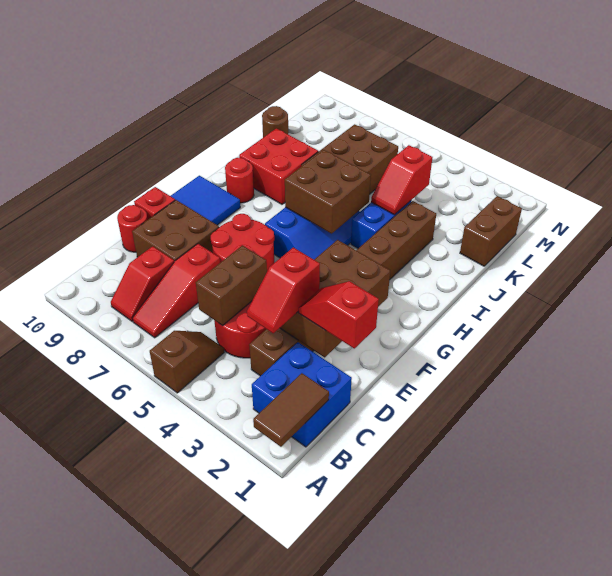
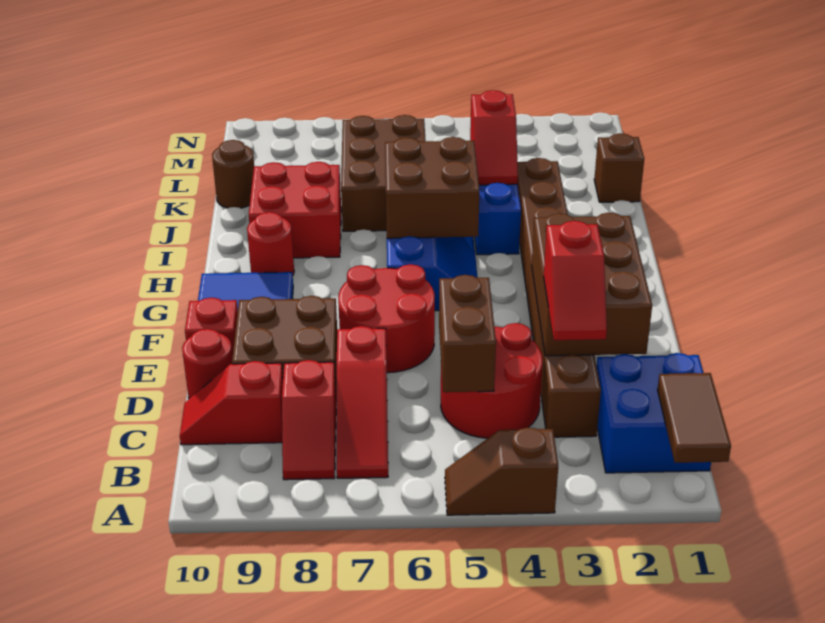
brown 1x2 slope [150,331,224,393] -> brown 1x2 slope turned to [445,427,558,515]
red 1x2 slope [299,281,379,348] -> red 1x2 slope moved to [180,361,283,445]
brown 1x2 brick [460,196,522,266] -> brown 1x1 brick [594,133,644,202]

